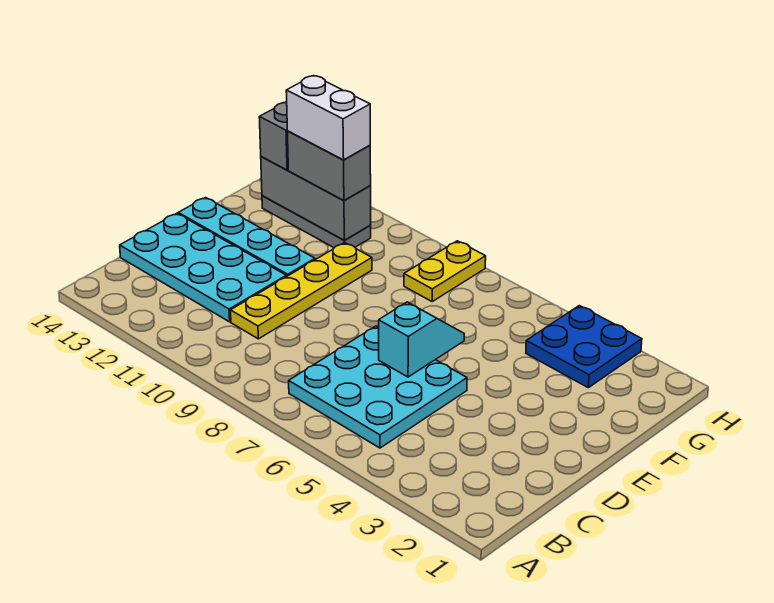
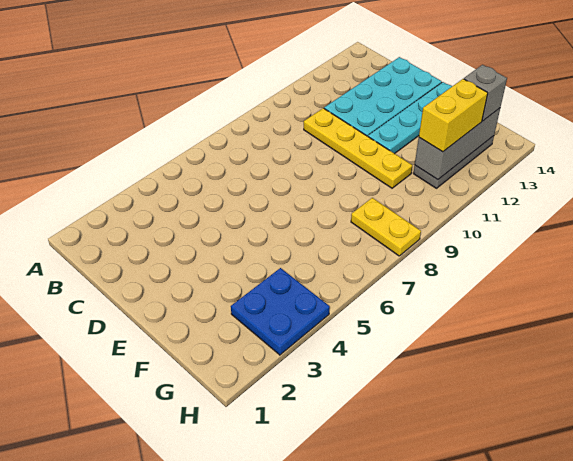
cyan 3x3 plate [289,326,467,448] -> none
cyan 1x2 slope [379,302,464,377] -> none
grey 1x2 brick [287,131,371,201] -> yellow 1x2 brick [419,79,488,152]
white 1x2 brick [286,76,370,160] -> none

